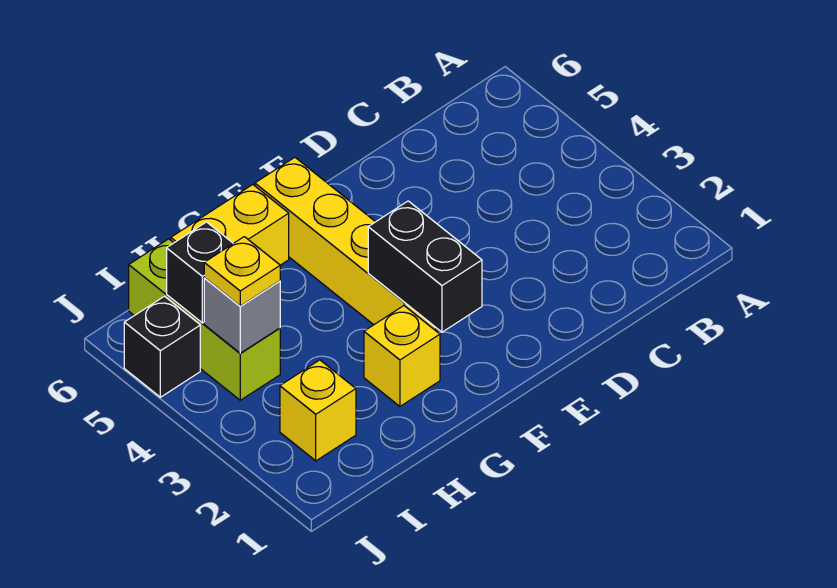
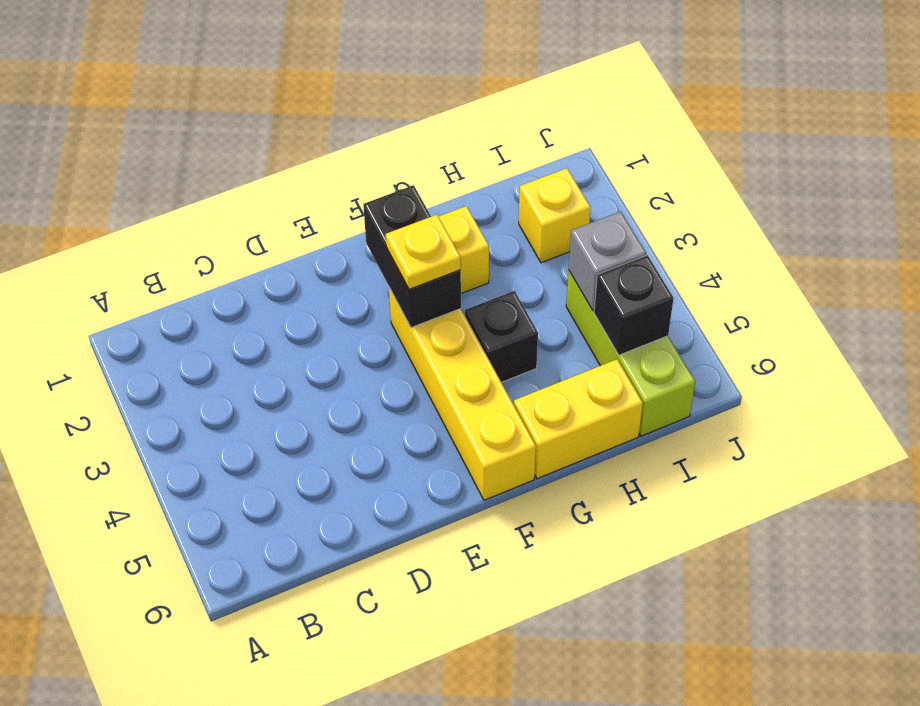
yellow 1x1 plate [204,237,280,306] -> yellow 1x1 plate moved to [386,215,461,289]
black 1x1 brick [124,296,200,397] -> black 1x1 brick moved to [465,291,538,382]

